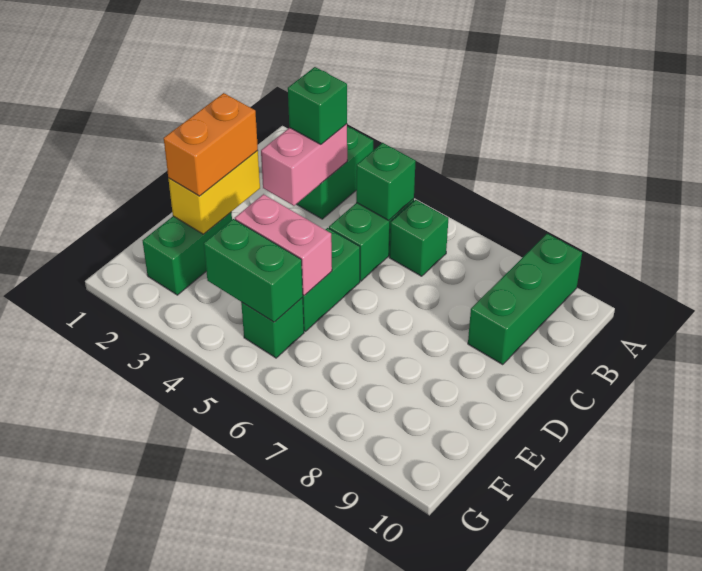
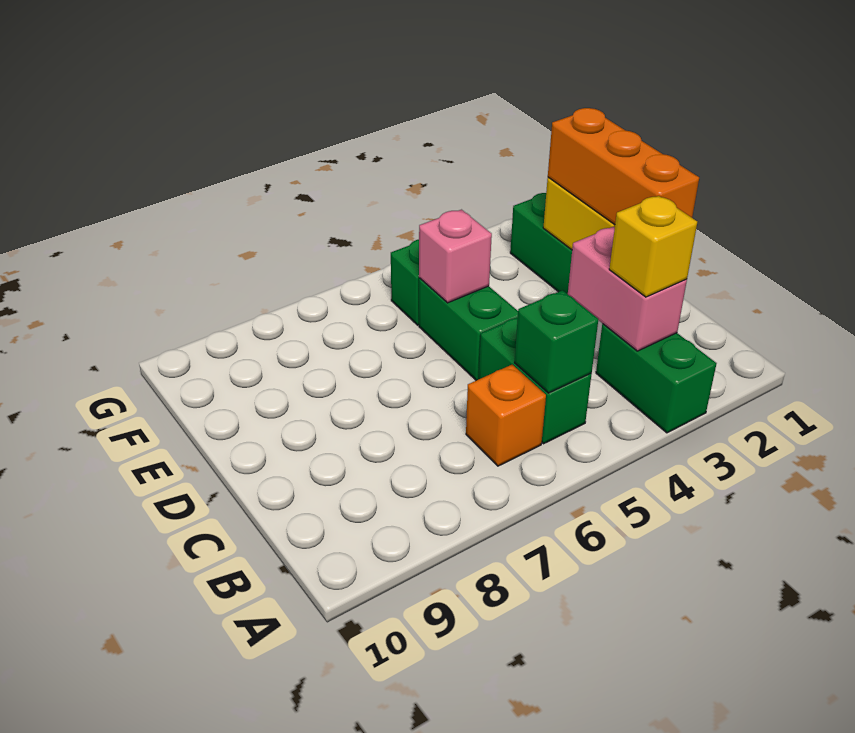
green 1x3 brick [468,234,582,365] -> none
green 1x1 brick [288,67,347,144] -> yellow 1x1 brick [609,196,697,297]
green 1x1 brick [389,200,449,276] -> orange 1x1 brick [466,365,546,466]
orange 1x2 brick [164,93,258,196] -> orange 1x3 brick [548,108,699,225]
pink 1x2 brick [235,194,332,295] -> pink 1x1 brick [419,210,492,303]
green 1x2 brick [204,219,303,322] -> none

